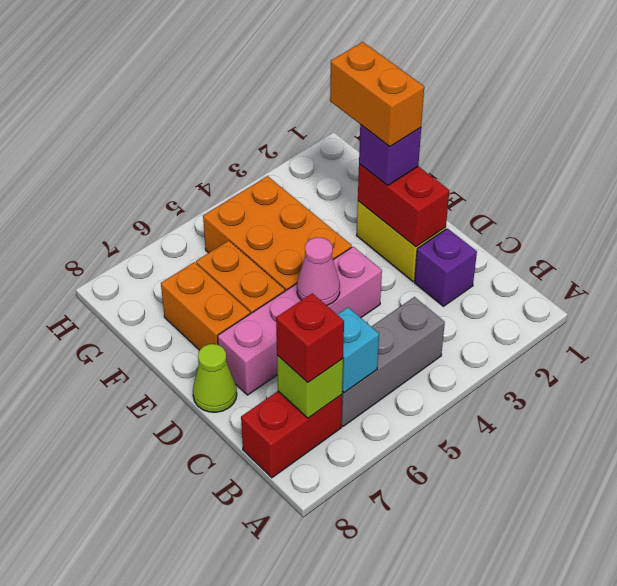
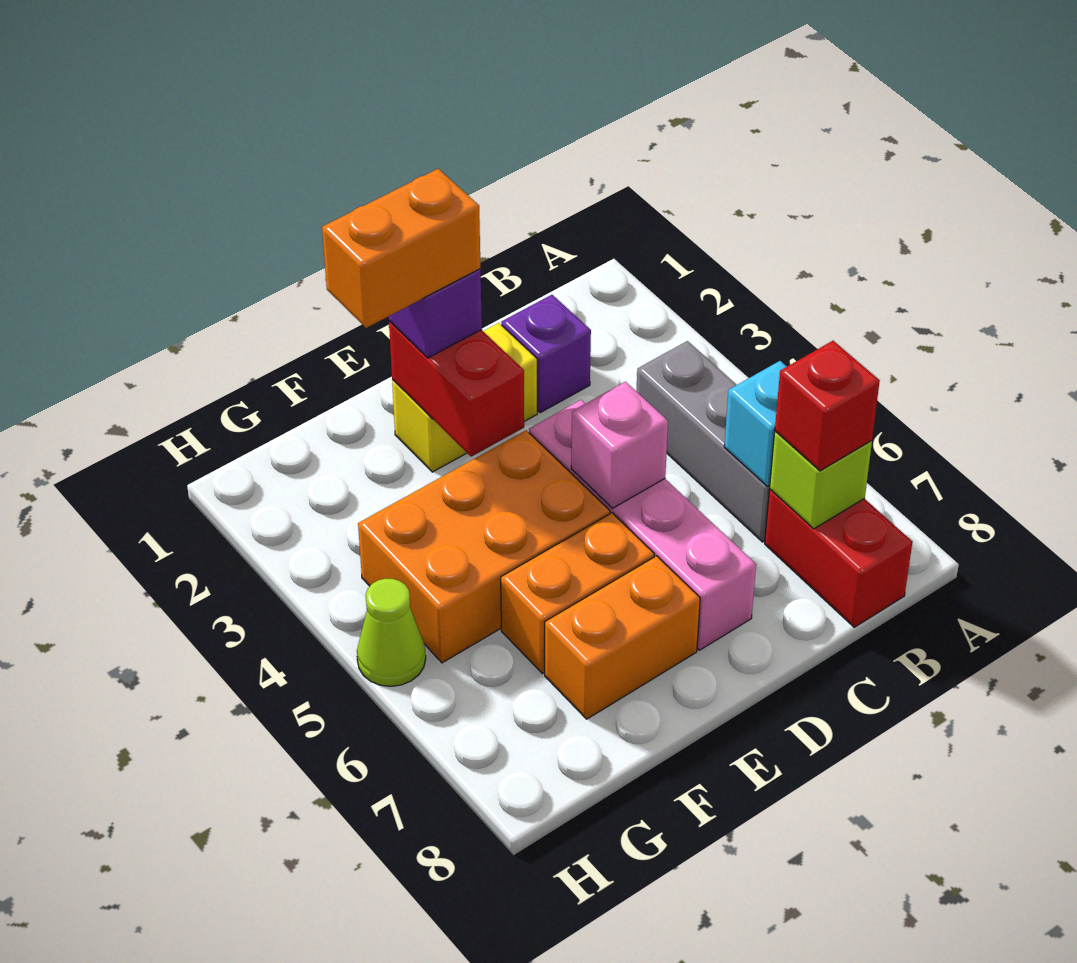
red 1x2 brick [358,164,449,247] -> red 1x2 brick turned to [389,321,524,457]
pink 1x1 cone [297,237,340,305] -> pink 1x1 brick [571,382,668,508]
lime 1x1 cone [193,344,237,412] -> lime 1x1 cone moved to [357,579,426,686]

